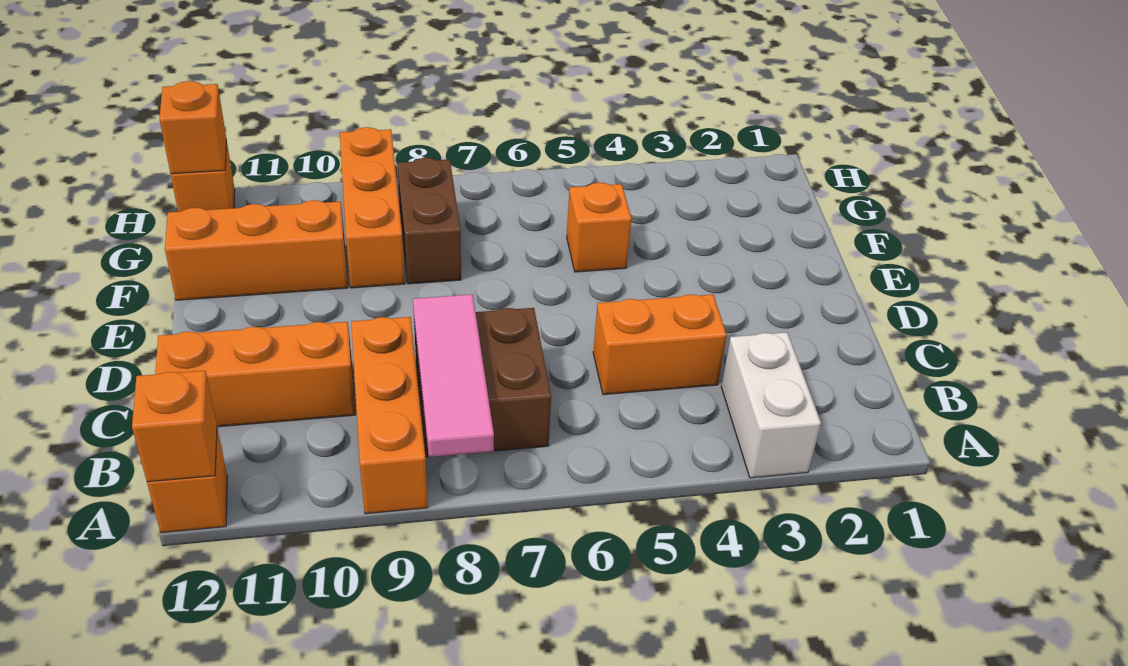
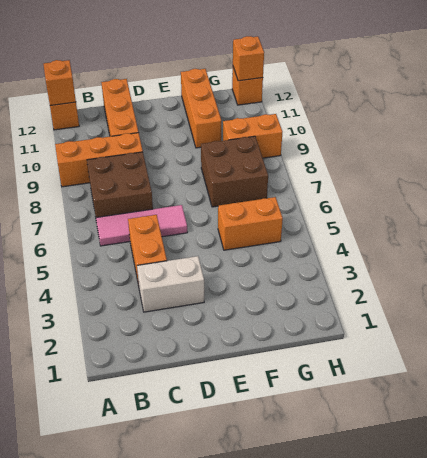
white 1x2 brick [721,332,821,478] -> white 1x2 brick moved to [137,256,204,312]
pink 1x3 tile [413,294,494,457] -> pink 1x3 tile moved to [96,205,187,246]
orange 1x1 brick [567,183,632,272] -> orange 1x2 brick [218,197,283,250]
brown 1x2 brick [397,158,461,284] -> brown 2x2 brick [201,136,268,207]
orange 1x3 brick [340,127,405,288] -> orange 1x2 brick [223,114,282,158]

